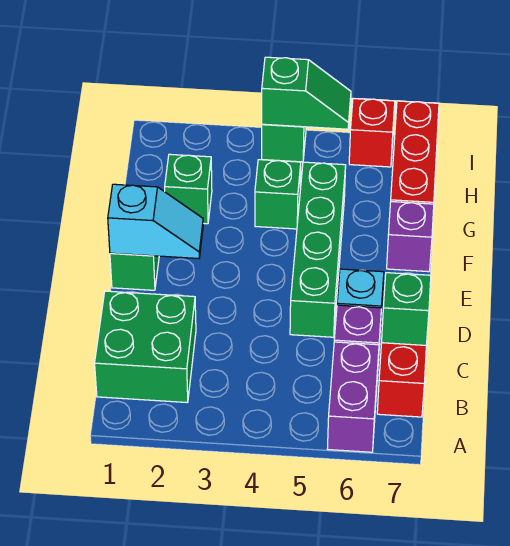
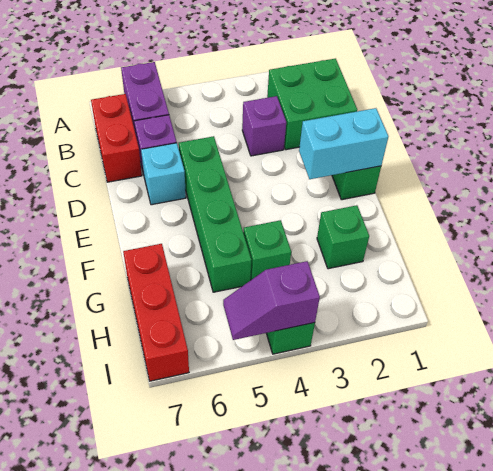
green 1x1 brick [382,273,431,345] -> none
cyan 1x2 slope [108,184,203,259] -> cyan 1x2 brick [299,108,388,179]
purple 1x1 brick [387,202,434,272] -> purple 1x1 brick moved to [242,96,286,156]
green 1x2 slope [262,57,351,129] -> purple 1x2 slope [223,261,320,340]
red 1x1 brick [349,99,395,167] -> none

